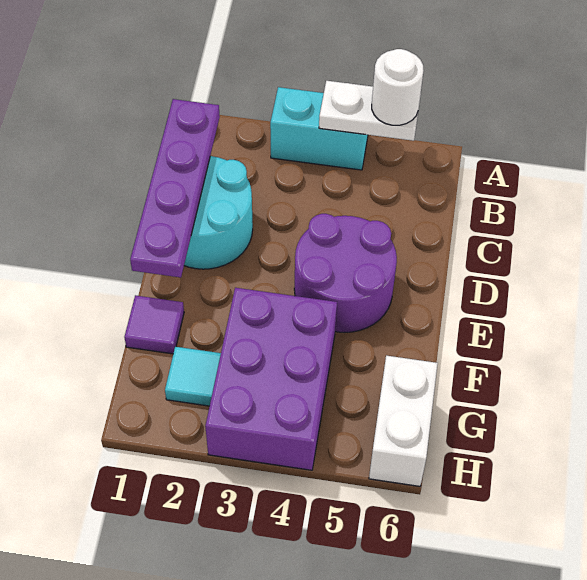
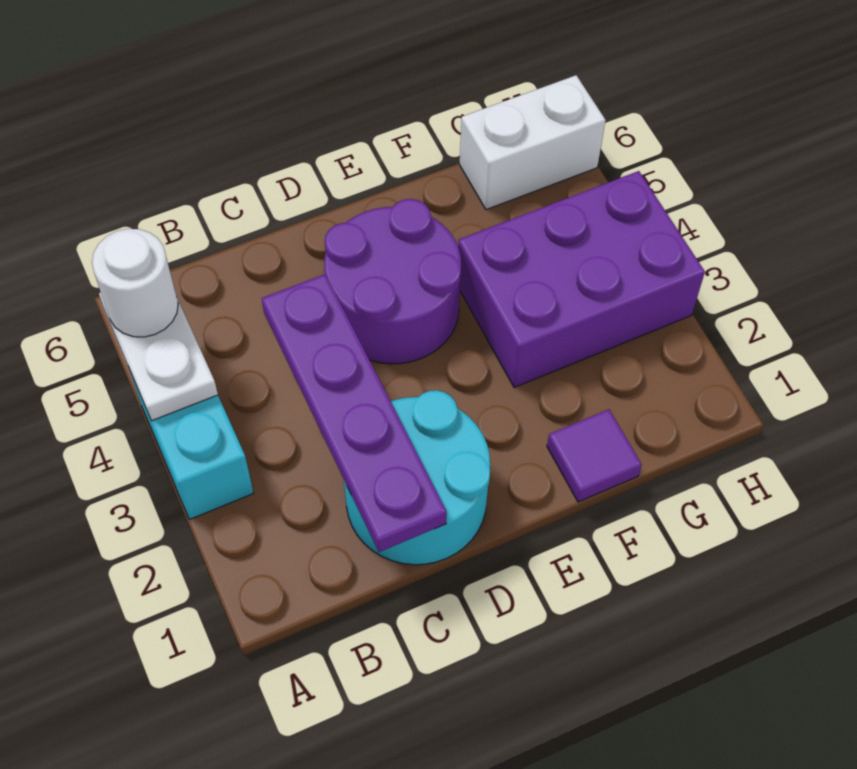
purple 1x4 plate [130,99,220,277] -> purple 1x4 plate turned to [262,274,447,552]
cyan 1x1 tile [165,347,221,406] -> none

